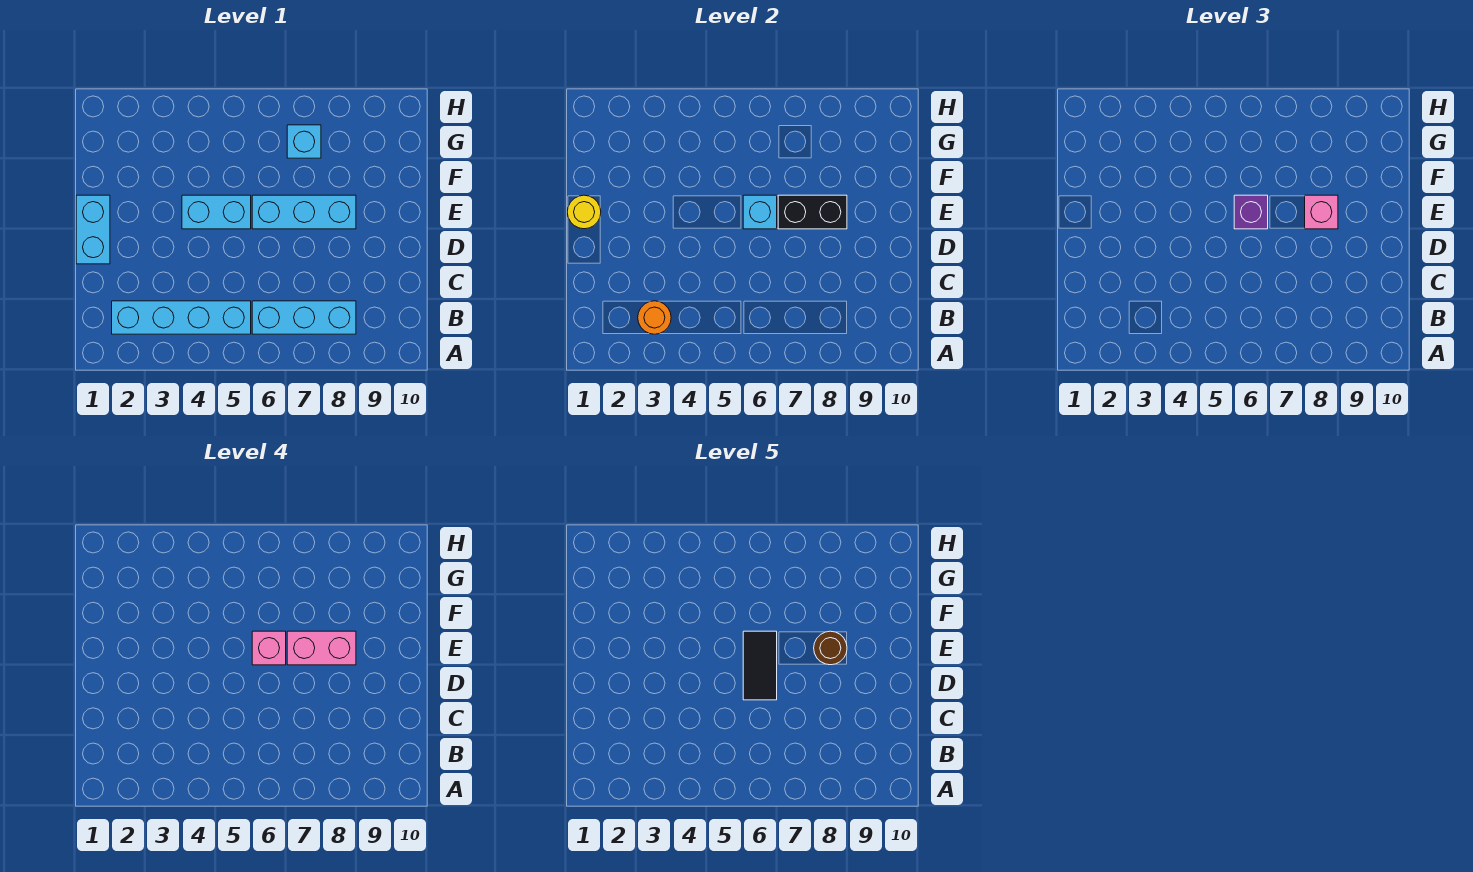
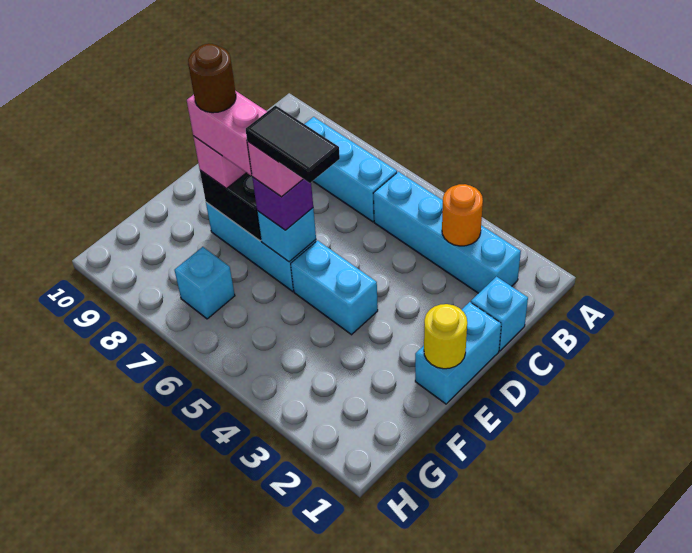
none -> cyan 1x1 brick [471,277,528,351]
black 1x2 tile [743,631,777,700] -> black 1x2 tile turned to [246,106,340,183]

